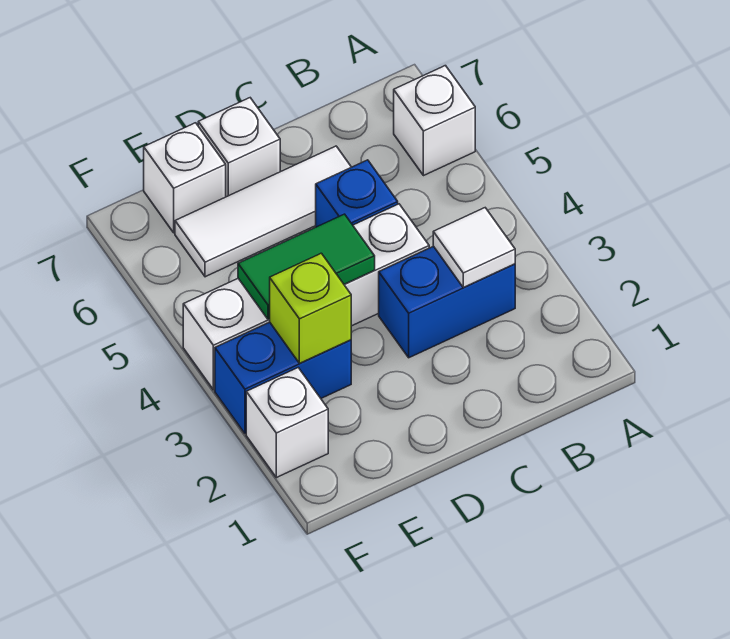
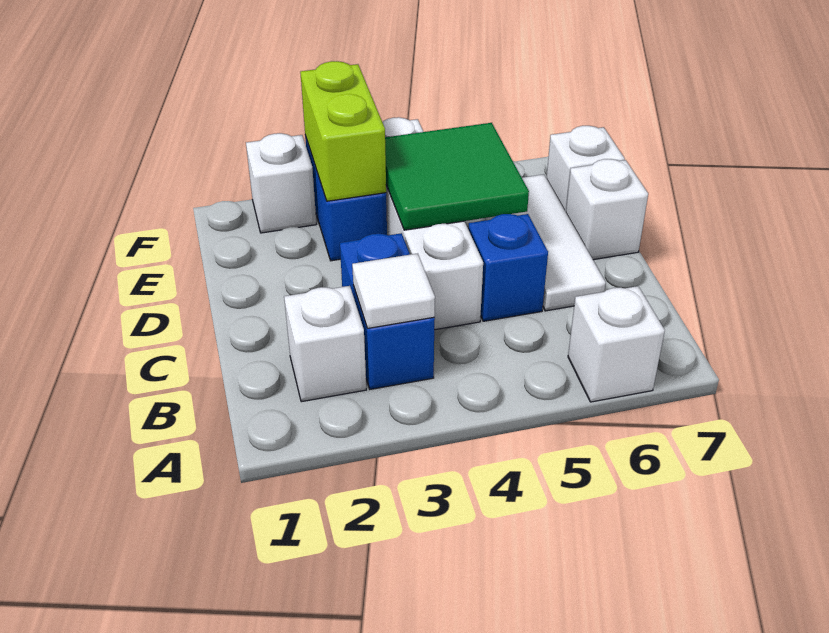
none -> white 1x1 brick [284,286,366,402]
green 1x2 tile [238,214,375,319] -> green 2x2 tile [385,123,529,230]
lime 1x1 brick [270,253,351,363] -> lime 1x2 brick [300,61,386,201]

